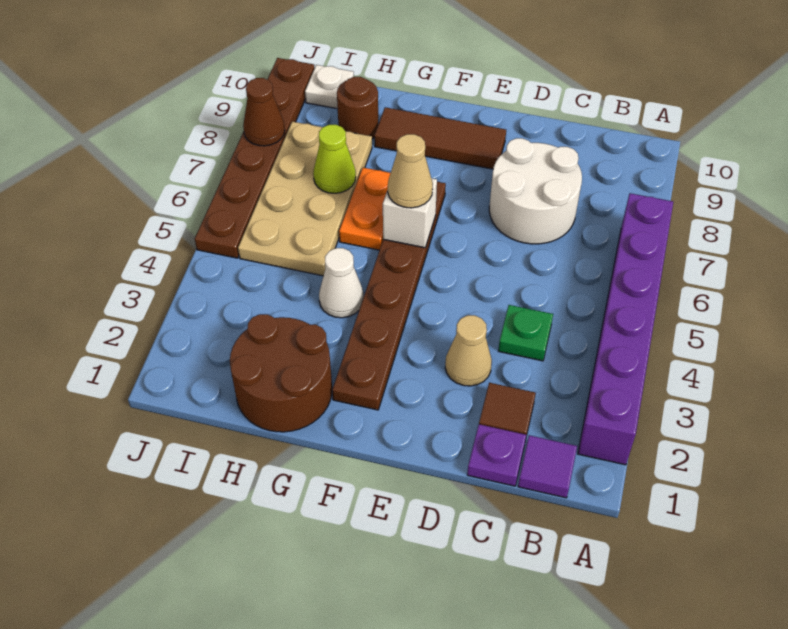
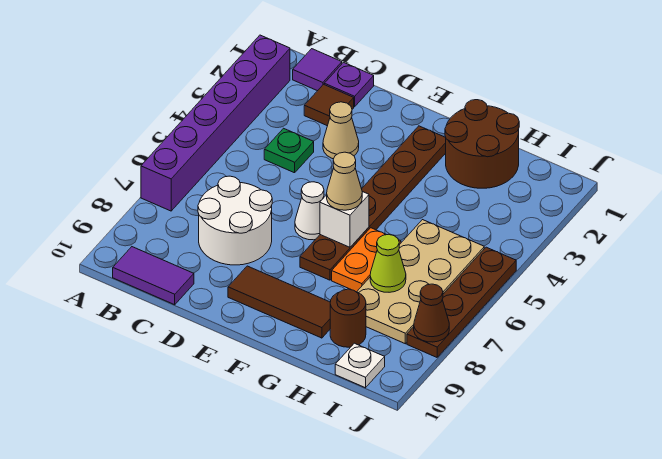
none -> purple 1x2 tile [113,247,194,305]
white 1x1 cone [319,248,364,318] -> white 1x1 cone moved to [295,182,324,240]
brown 1x6 plate [195,58,315,258] -> brown 1x4 plate [407,247,516,357]

